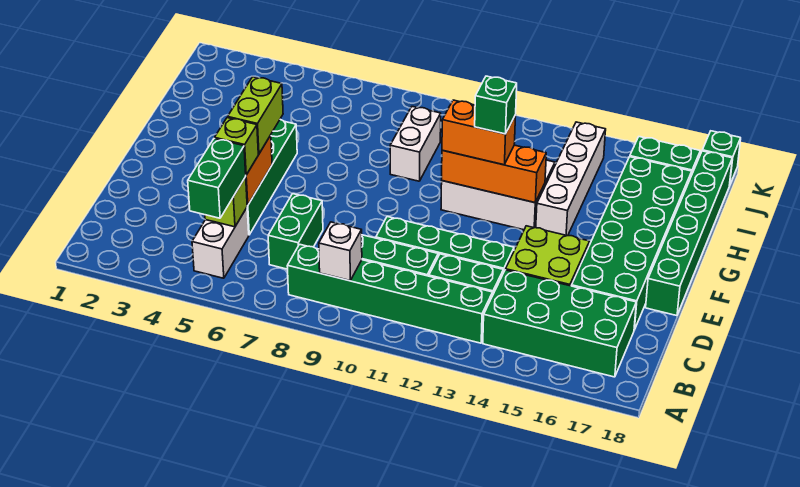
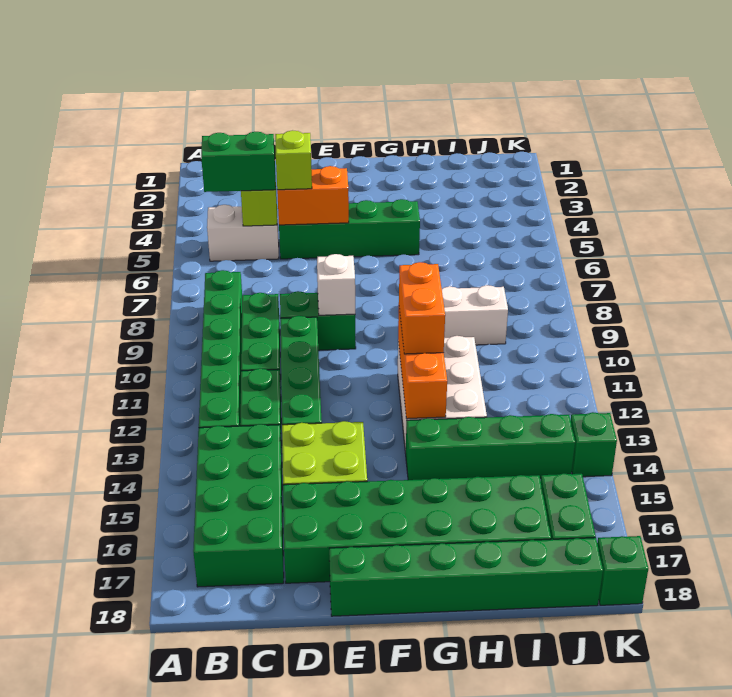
white 1x1 brick [319,222,362,281] -> white 1x1 brick moved to [317,254,355,315]
green 1x2 brick [268,194,323,269] -> green 1x2 brick moved to [280,291,356,350]
lime 1x2 brick [228,77,283,154] -> none
green 1x1 brick [475,76,517,134] -> green 1x1 brick moved to [571,412,617,477]
white 1x4 brick [536,122,606,236] -> green 1x4 brick [406,414,575,480]

